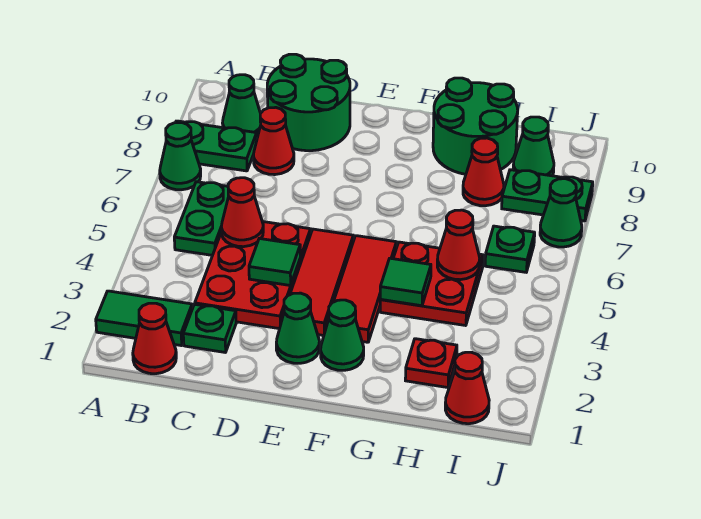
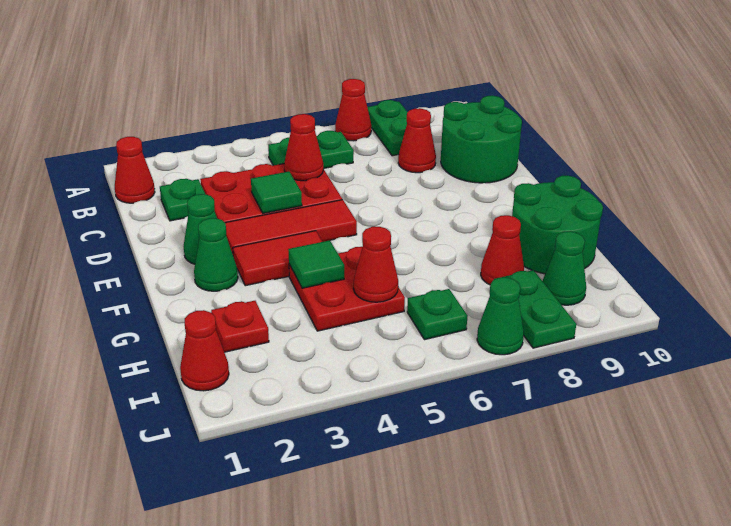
green 1x2 tile [96,291,192,346] -> none
green 1x1 cone [160,123,201,190] -> red 1x1 cone [335,79,371,141]
green 1x1 cone [223,75,261,137] -> none
red 1x3 tile [326,236,396,342] -> red 1x2 tile [233,231,322,286]

